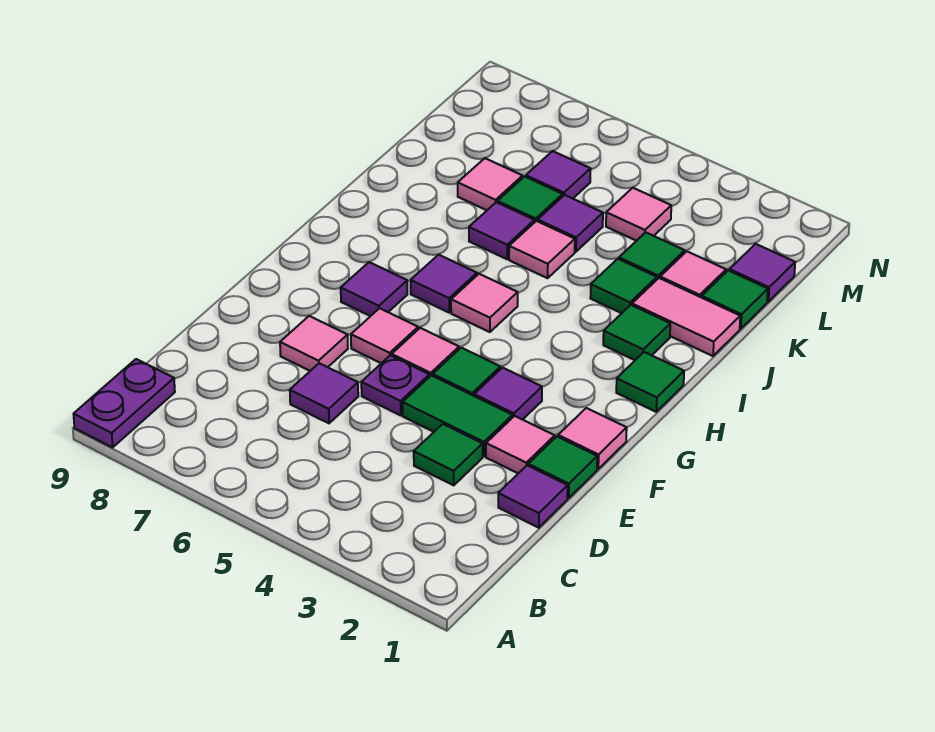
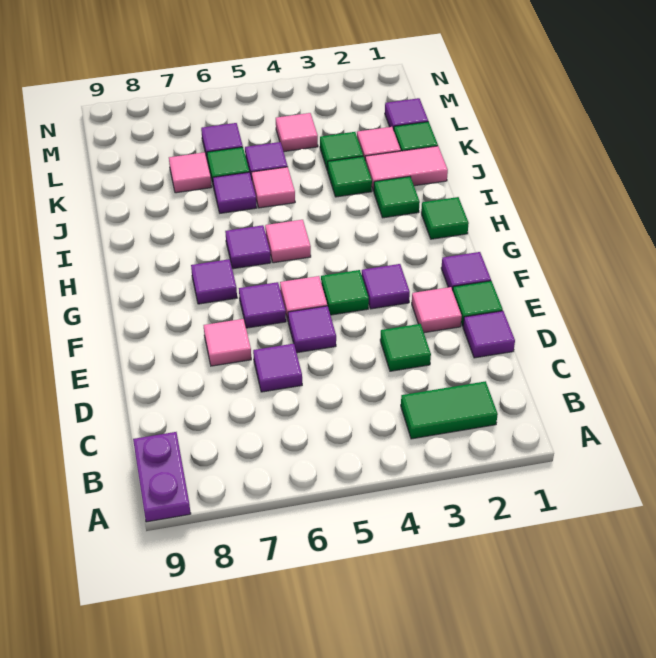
green 1x2 tile [403,375,513,456] -> green 1x2 tile moved to [401,381,498,439]
purple 1x1 plate [361,355,429,415] -> purple 1x1 tile [288,306,336,353]
pink 1x1 tile [558,408,627,469] -> purple 1x1 tile [441,252,491,290]
pink 1x1 tile [351,308,418,363] -> purple 1x1 tile [239,282,286,328]

